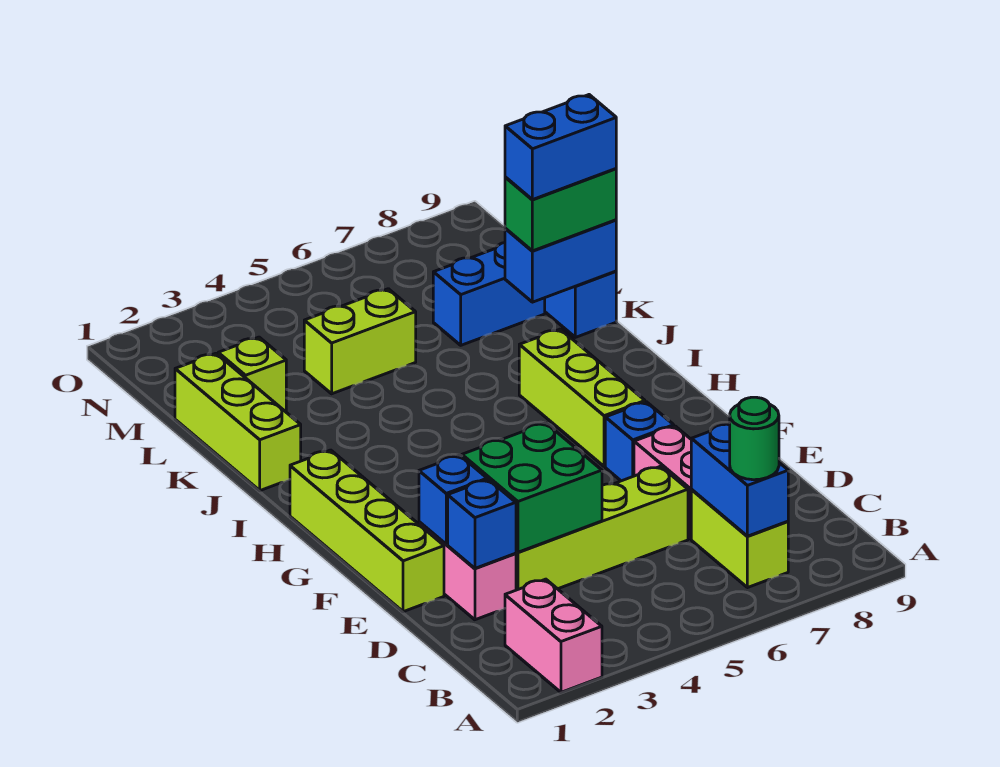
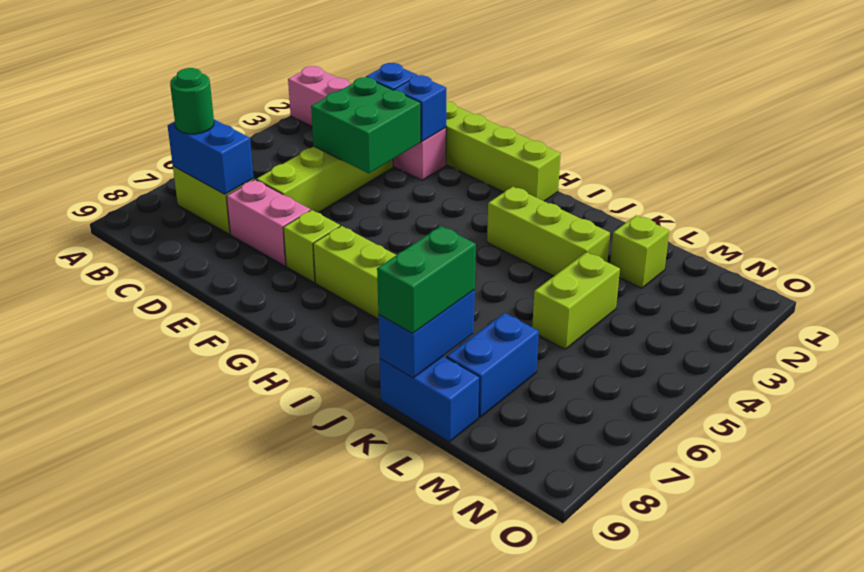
blue 1x1 brick [605,402,674,481] -> lime 1x1 brick [283,210,340,283]
lime 1x3 brick [175,353,301,491] -> lime 1x3 brick moved to [487,187,610,276]
blue 1x2 brick [505,95,616,200] -> none

